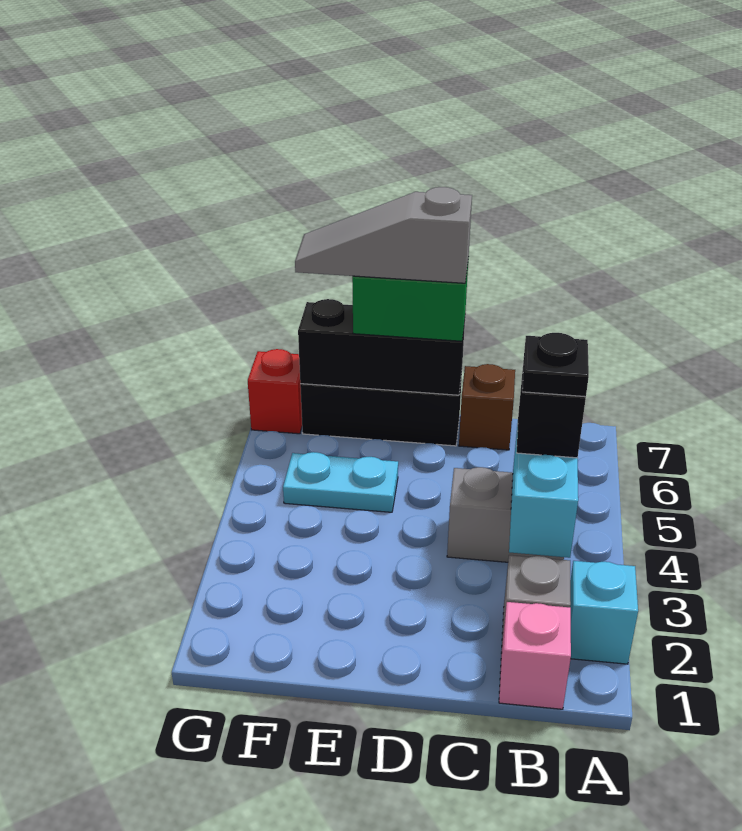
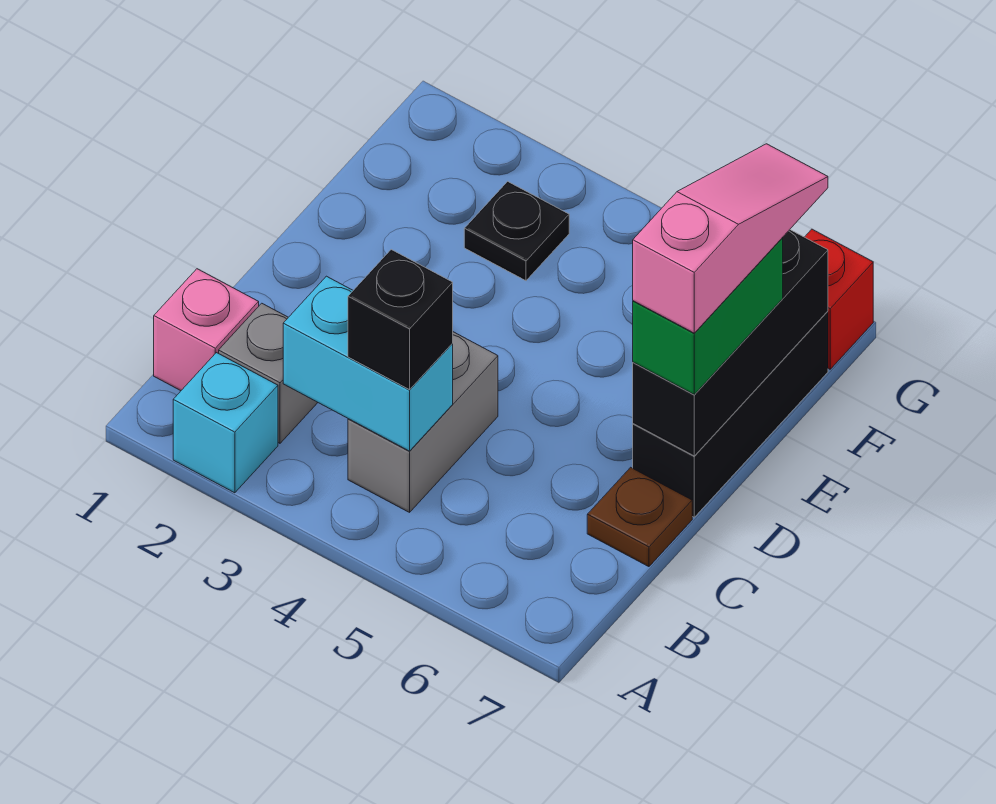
black 1x1 plate [522,333,589,397] -> black 1x1 plate moved to [464,181,569,281]
brown 1x1 brick [459,364,515,450] -> brown 1x1 plate [587,467,692,567]
grey 1x3 slope [295,187,472,283] -> pink 1x3 slope [633,144,828,333]
cyan 1x2 plate [283,452,398,512] -> none

